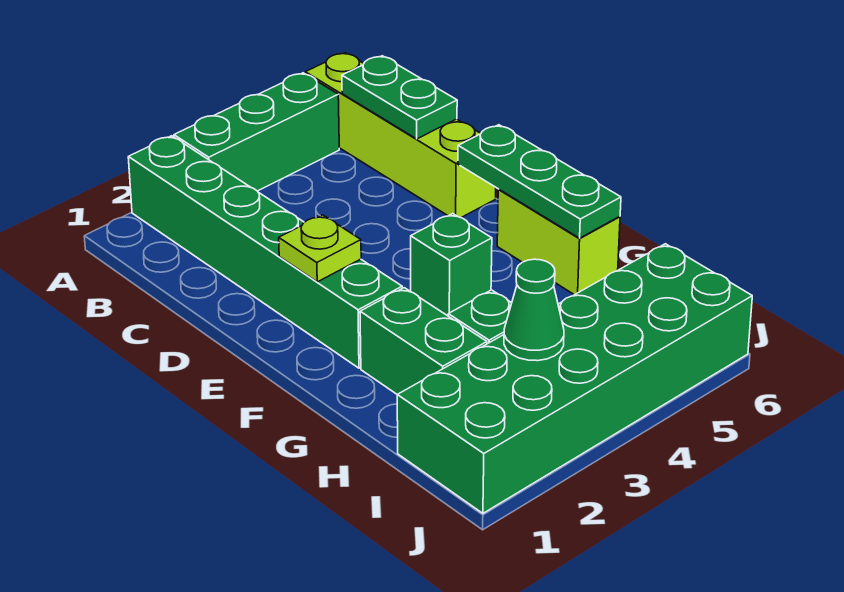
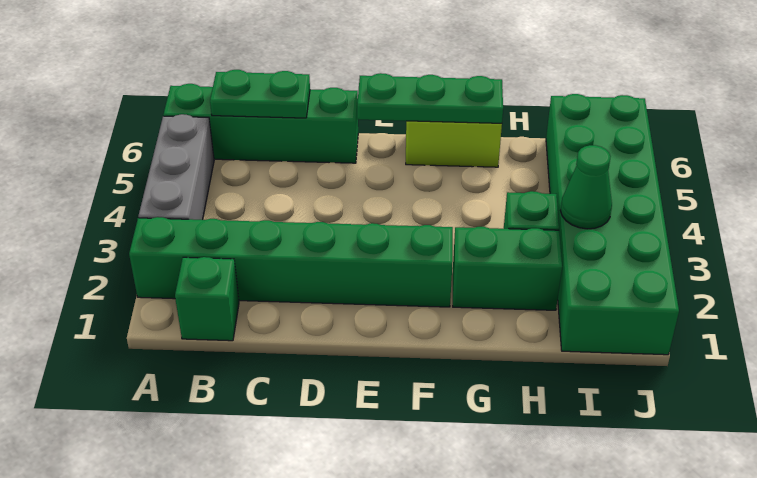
green 1x3 brick [174,73,339,191] -> grey 1x3 brick [138,114,214,220]
lime 1x4 brick [305,53,496,218] -> green 1x4 brick [163,84,358,163]
lime 1x1 plate [279,215,361,282] -> none
green 1x1 brick [411,214,492,316] -> green 1x1 brick moved to [175,257,239,341]

